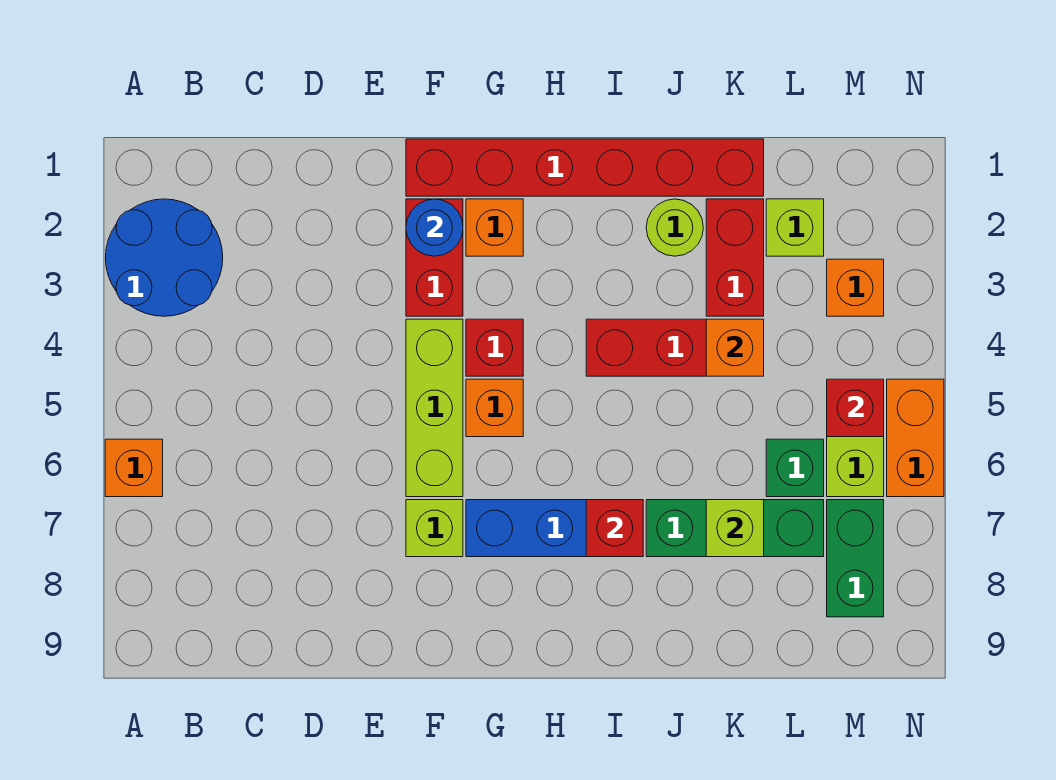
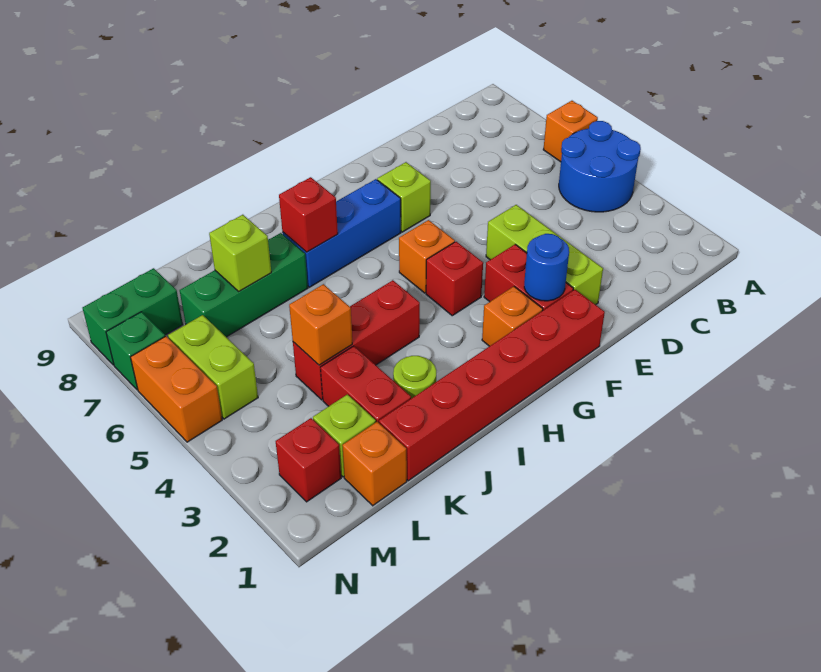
blue 2x2 round brick [106,199,223,316] -> blue 2x2 round brick moved to [559,121,641,212]
lime 1x3 brick [406,319,463,497] -> lime 1x3 brick moved to [486,205,603,305]
green 1x1 brick [766,439,824,497] -> green 1x1 brick moved to [106,312,165,390]
orange 1x1 brick [827,259,884,316] -> orange 1x1 brick moved to [342,422,407,506]
red 1x1 brick [827,379,884,437] -> red 1x1 brick moved to [276,418,341,502]
green 1x2 brick [827,500,884,617] -> green 1x2 brick turned to [83,268,183,365]

